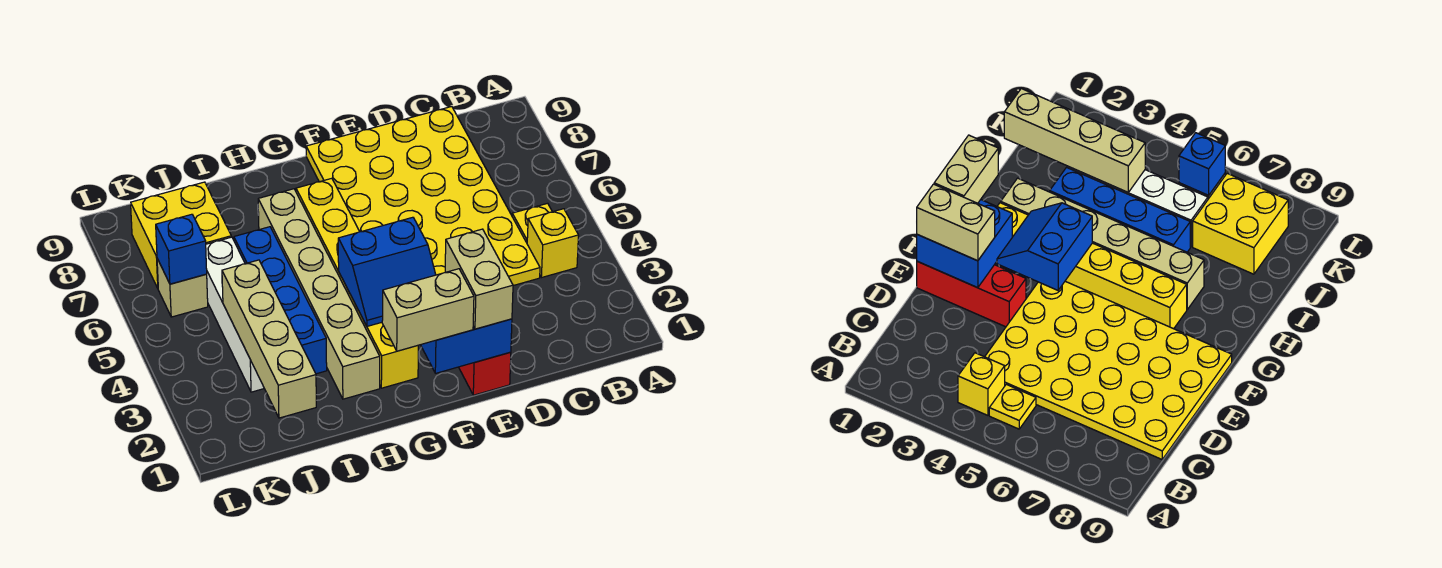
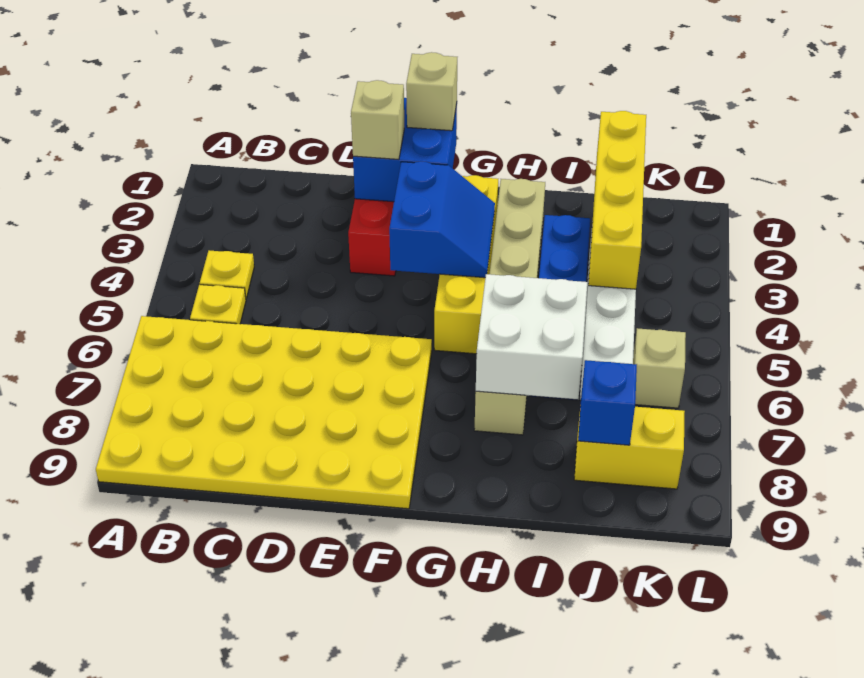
yellow 1x1 brick [527,209,579,277] -> yellow 1x1 plate [200,250,254,298]
yellow 4x6 plate [306,107,540,286] -> yellow 4x6 plate turned to [96,316,432,509]
tan 1x2 brick [445,229,513,329] -> tan 1x1 brick [351,80,404,159]
tan 1x2 brick [382,269,474,351] -> tan 1x1 brick [406,52,457,131]
blue 2x2 slope [338,217,436,326] -> blue 2x2 slope turned to [389,161,495,278]
yellow 1x6 brick [296,178,418,388] -> yellow 1x4 brick [434,175,498,354]
none -> white 2x2 brick [476,274,587,400]
tan 1x4 brick [222,260,316,418] -> yellow 1x4 brick [588,111,646,289]
yellow 2x2 brick [131,182,231,288] -> yellow 1x2 brick [574,405,685,489]
blue 1x1 brick [156,214,207,284] -> blue 1x1 brick moved to [578,360,637,445]

